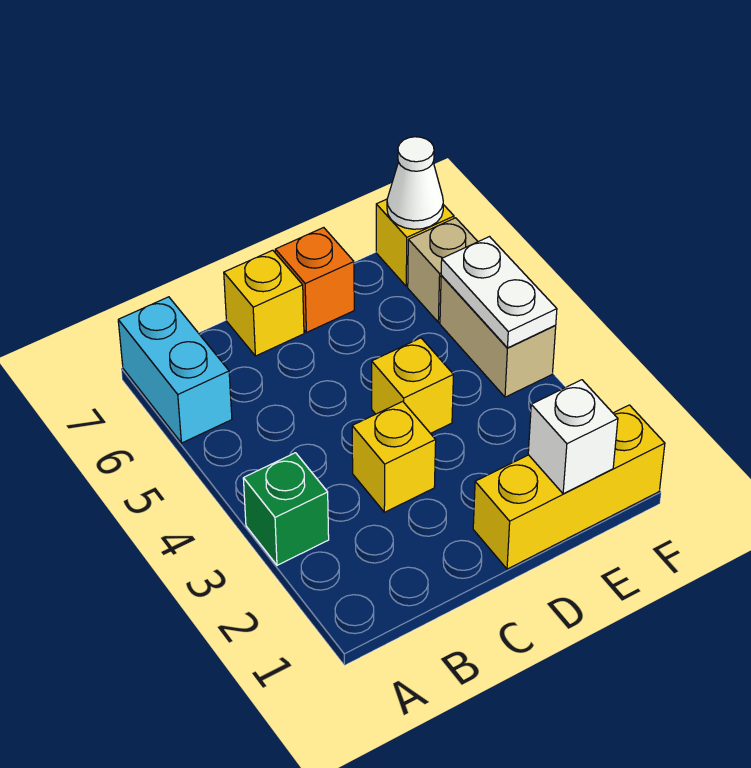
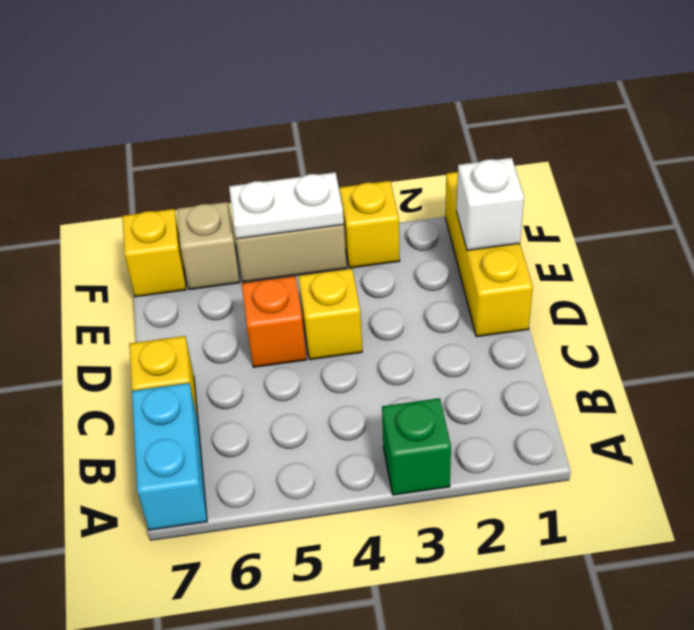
cyan 1x2 brick [118,297,232,443] -> cyan 1x2 brick turned to [132,383,207,530]
yellow 1x1 brick [352,401,436,512] -> yellow 1x1 brick moved to [339,181,400,268]
orange 1x1 brick [275,228,354,333] -> orange 1x1 brick moved to [242,276,307,367]
white 1x1 cone [387,137,443,229] -> none

